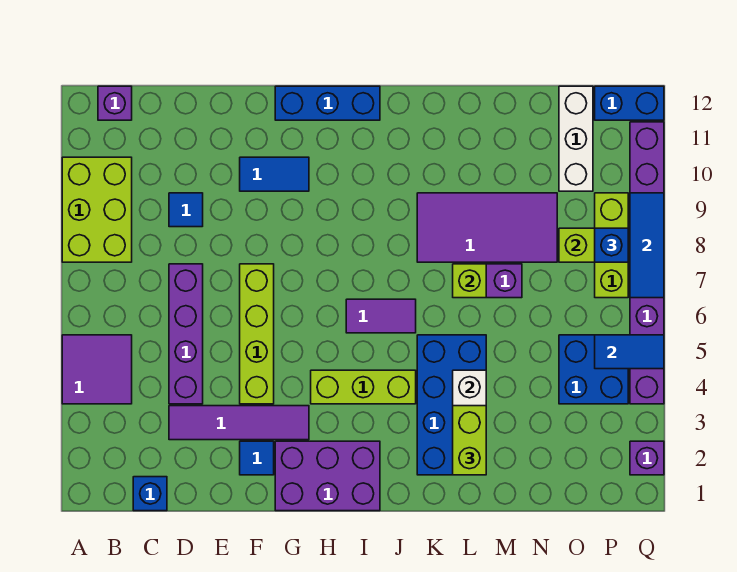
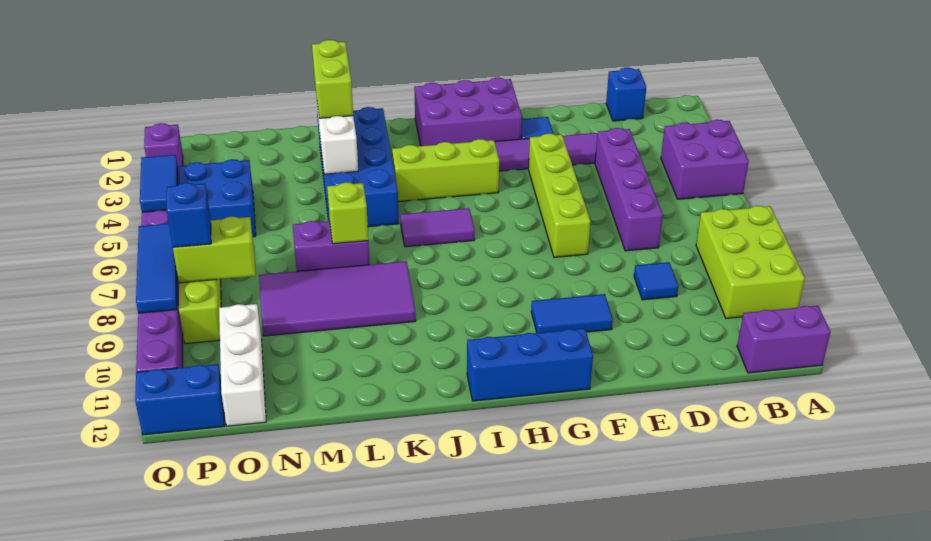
purple 2x2 tile [62,335,132,404] -> purple 2x2 brick [661,120,749,199]
purple 1x1 brick [98,86,132,120] -> purple 1x2 brick [737,306,831,373]
blue 1x2 tile [595,335,664,369] -> blue 1x2 tile turned to [140,155,178,212]

